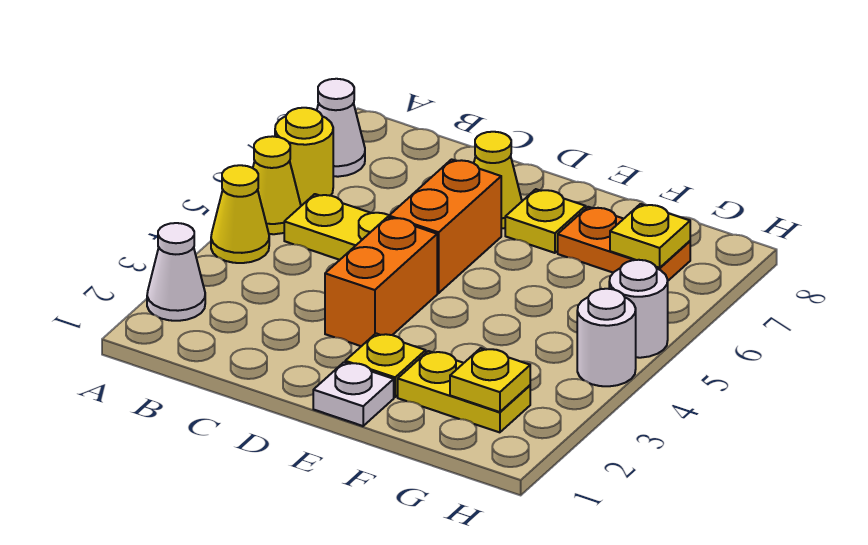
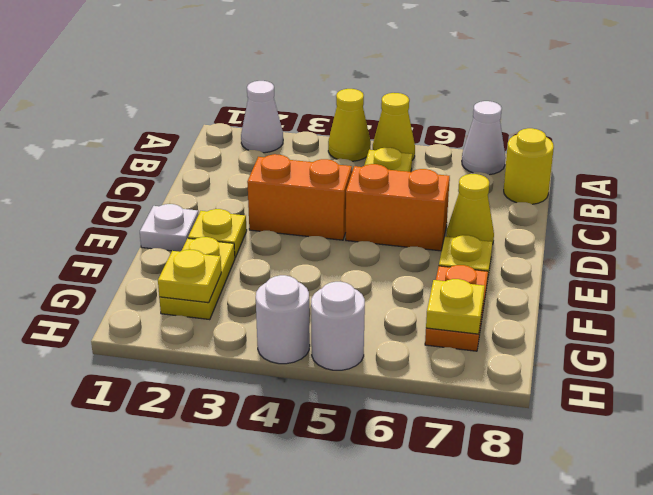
yellow 1x1 round brick [275,108,333,205] -> yellow 1x1 round brick moved to [504,128,554,204]

